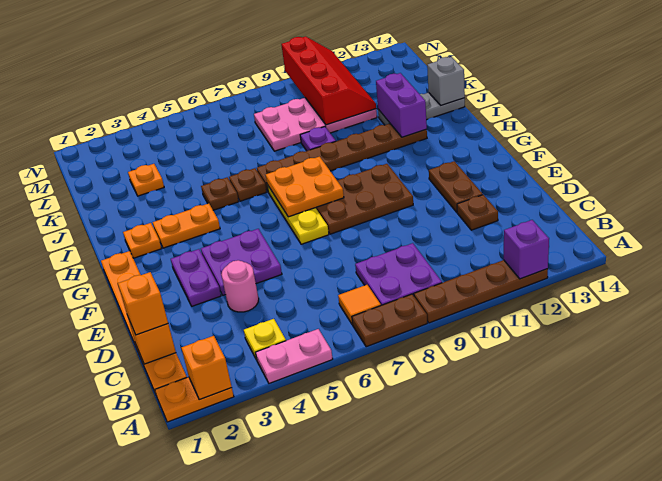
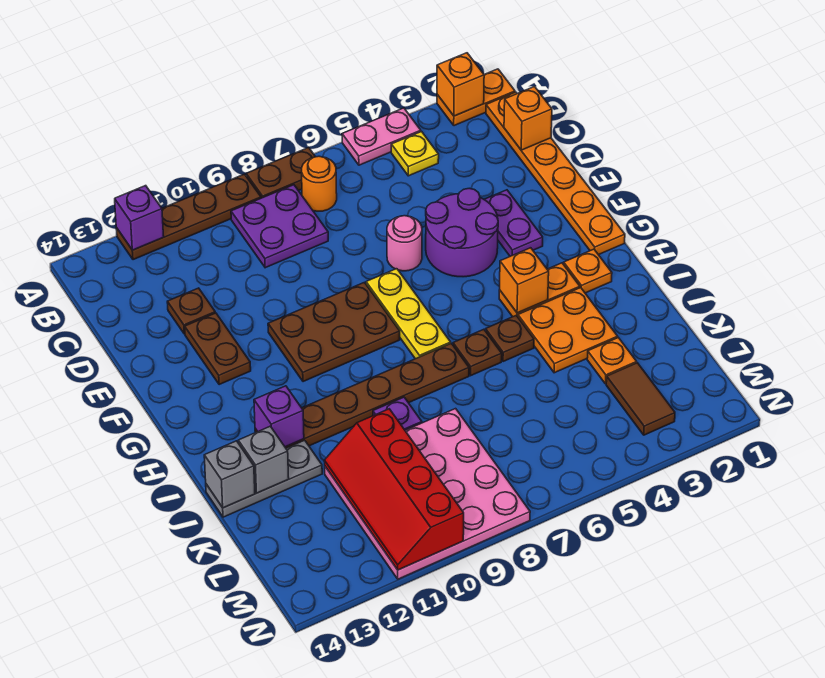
orange 1x1 tile [338,285,381,325] -> orange 1x1 round brick [302,156,337,211]
orange 1x1 brick [118,272,168,335] -> orange 1x1 brick moved to [500,248,549,313]
pink 1x1 round brick [221,260,259,312] -> pink 1x1 round brick moved to [387,216,422,271]
purple 2x2 plate [201,229,282,295] -> purple 2x2 round brick [426,188,498,277]
orange 2x2 plate [266,157,344,217] -> orange 2x2 plate moved to [518,288,618,373]
purple 1x2 brick [376,73,427,137] -> purple 1x1 brick [254,386,304,447]
none -> grey 1x1 brick [238,426,289,493]
pink 2x4 plate [254,98,377,151] -> pink 4x4 plate [325,409,530,579]
none -> brown 1x2 tile [606,363,675,435]

